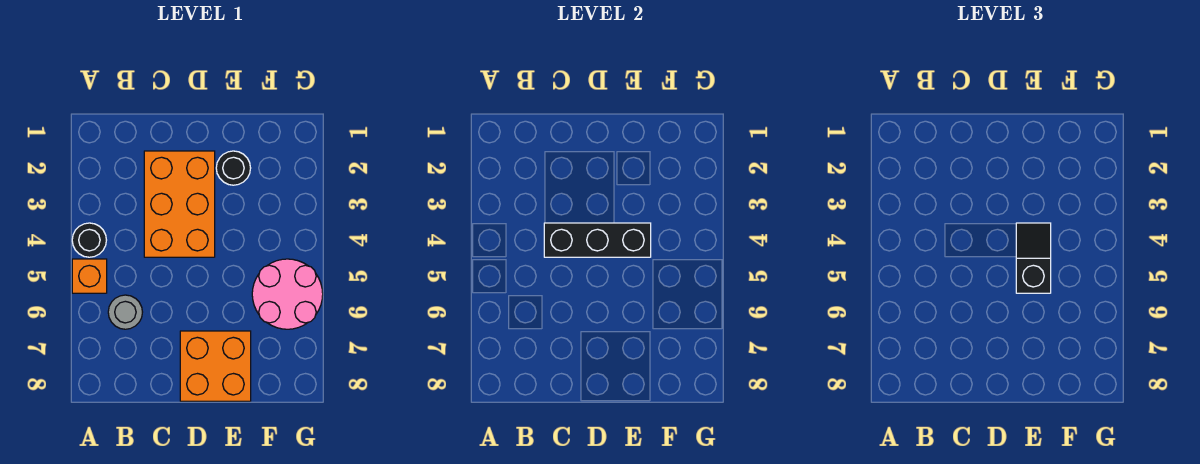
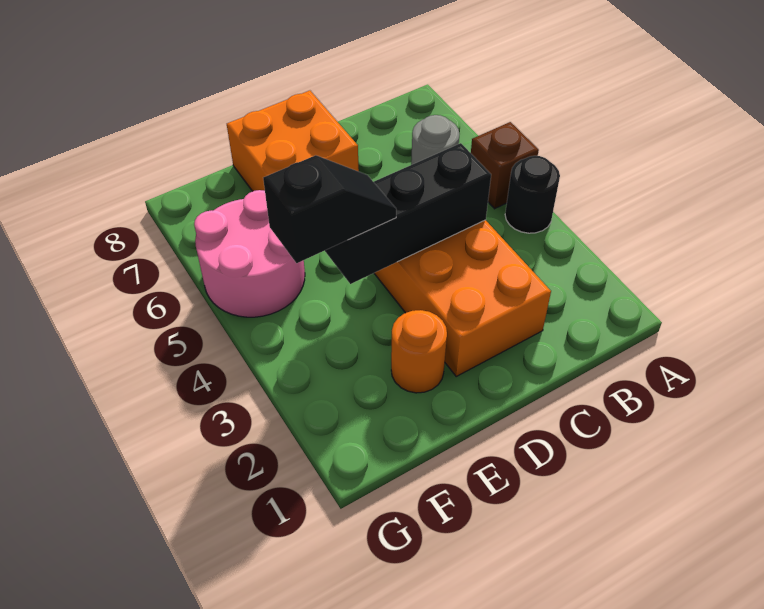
orange 1x1 brick [72,259,107,293] -> brown 1x1 brick [471,122,539,209]
black 1x1 round brick [216,151,251,185] -> orange 1x1 round brick [391,310,447,393]
black 1x2 slope [1016,223,1051,293] -> black 1x2 slope turned to [263,155,396,263]

